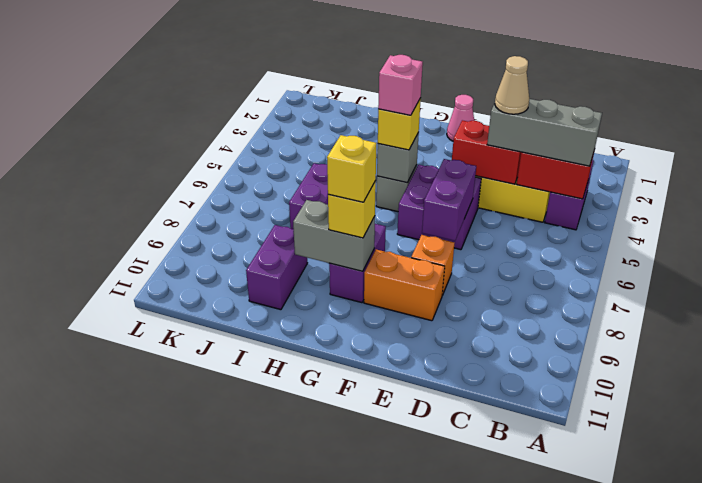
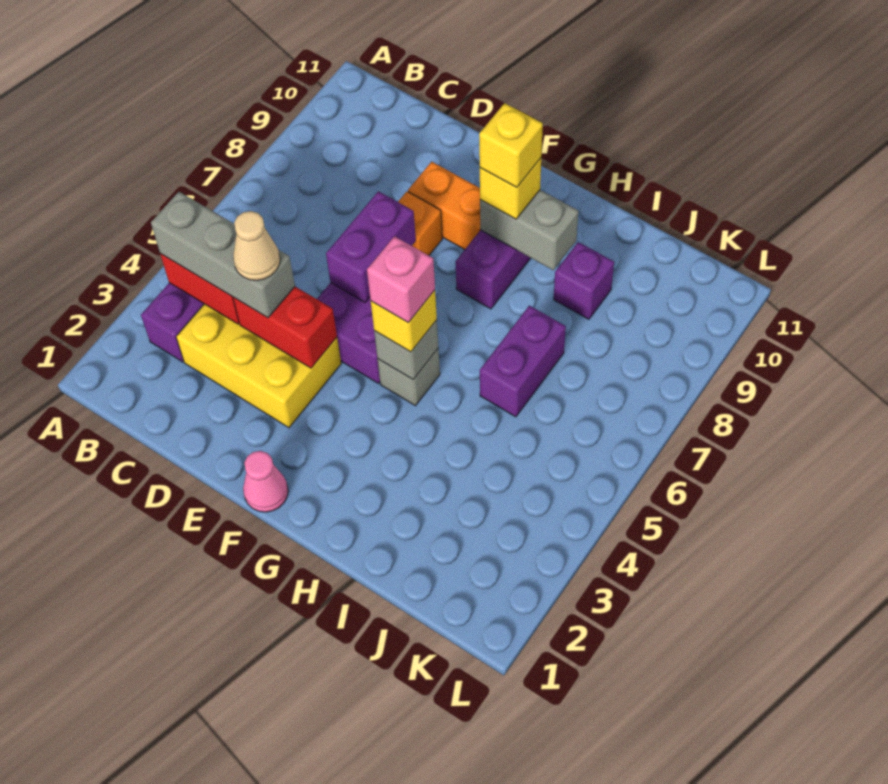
purple 1x2 brick [246,225,307,310] -> purple 1x1 brick [554,242,614,319]

